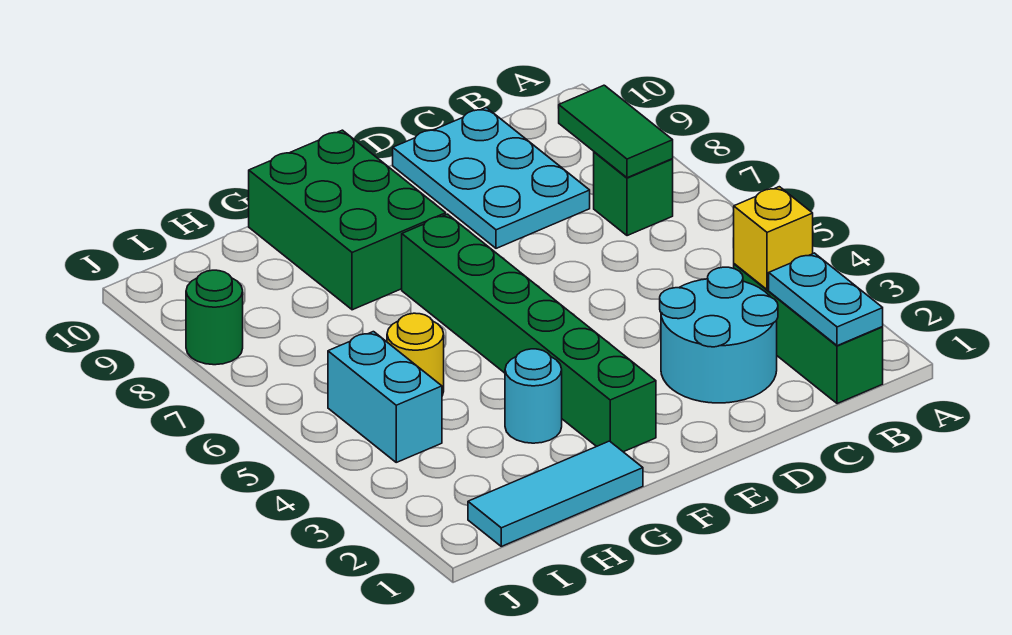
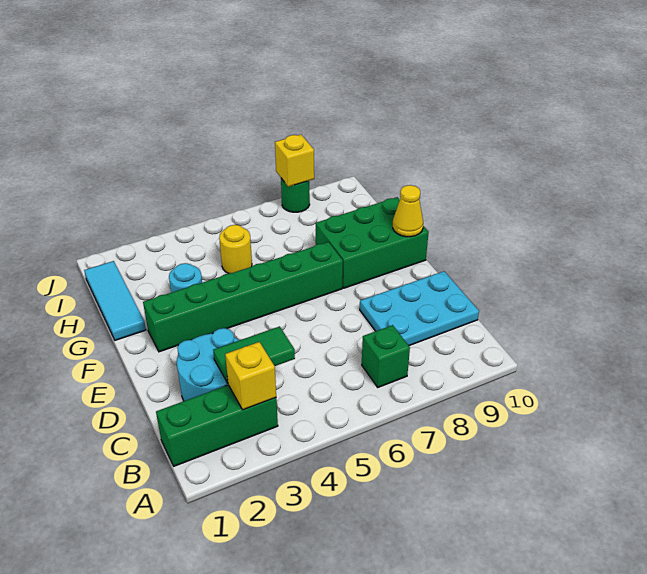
cyan 1x2 plate [769,253,883,346] -> none
green 1x2 tile [559,85,673,178] -> green 1x2 tile moved to [213,326,295,383]
none -> yellow 1x1 cone [393,185,423,237]
cyan 1x2 brick [328,332,442,462] -> none
none -> yellow 1x1 brick [275,135,314,187]

